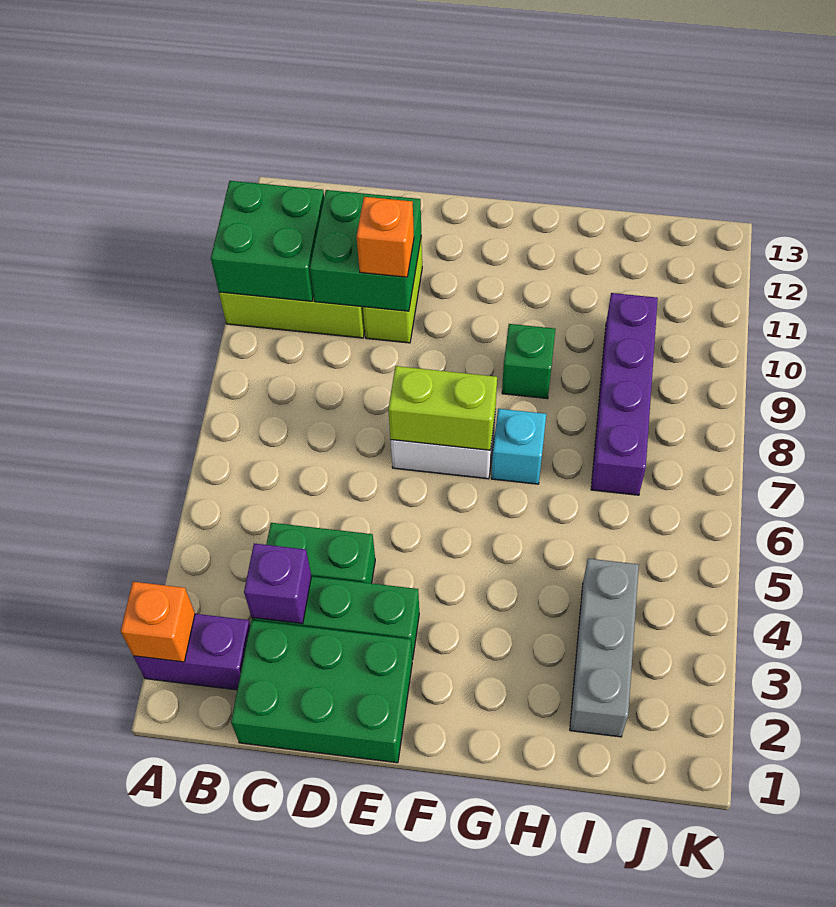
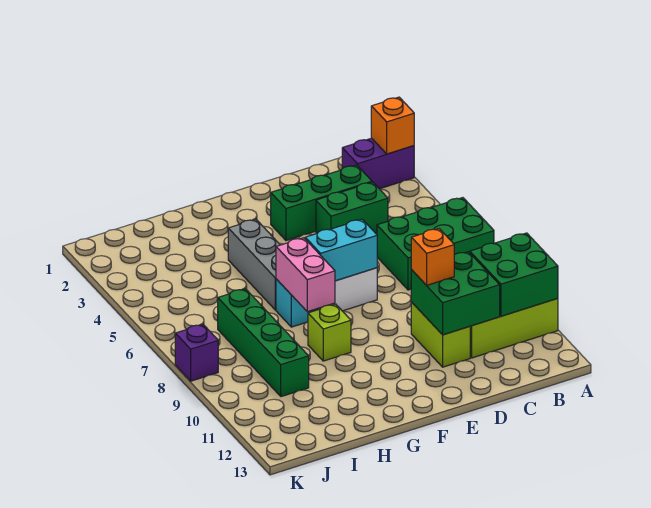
green 2x3 brick [231,620,412,763] -> green 2x3 brick moved to [377,198,494,290]
purple 1x1 brick [244,543,311,624] -> purple 1x1 brick moved to [175,324,218,381]
lime 1x2 brick [388,366,497,450] -> cyan 1x2 brick [305,219,377,281]
none -> pink 1x2 brick [276,238,335,312]
green 1x1 brick [502,324,555,399] -> lime 1x1 brick [308,304,351,361]
grey 1x3 brick [570,559,639,737] -> grey 1x3 brick moved to [228,219,280,310]
purple 1x4 brick [591,293,658,495] -> green 1x4 brick [218,289,309,397]

